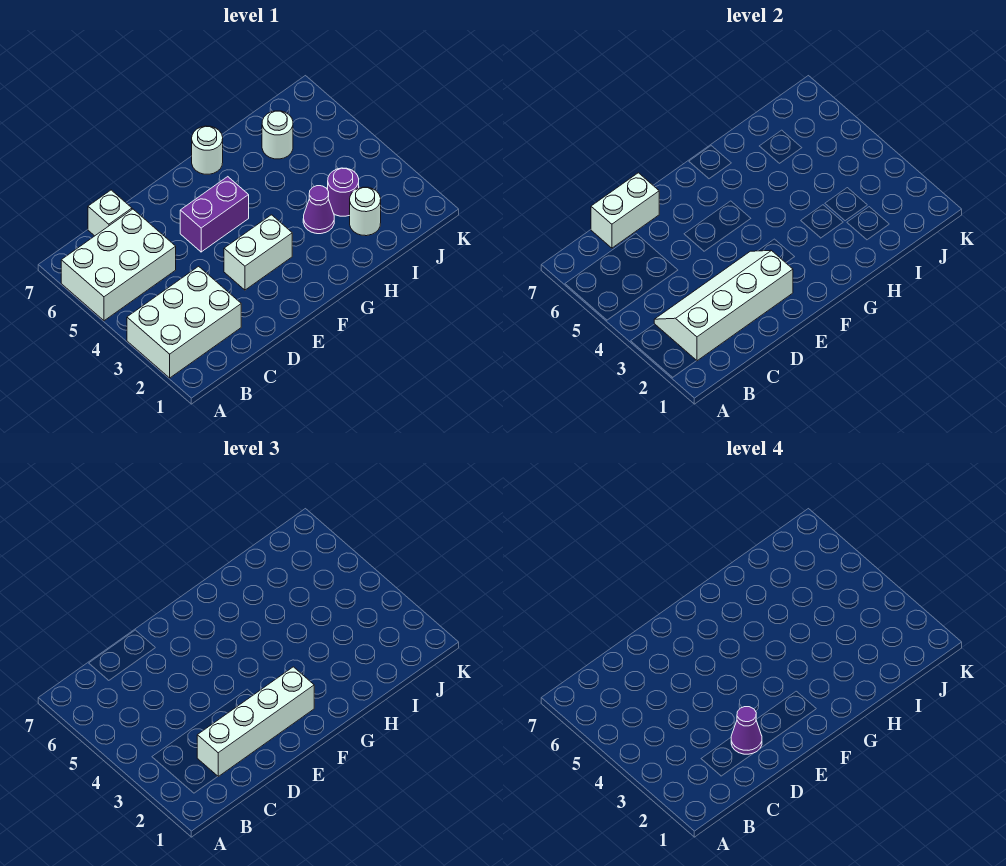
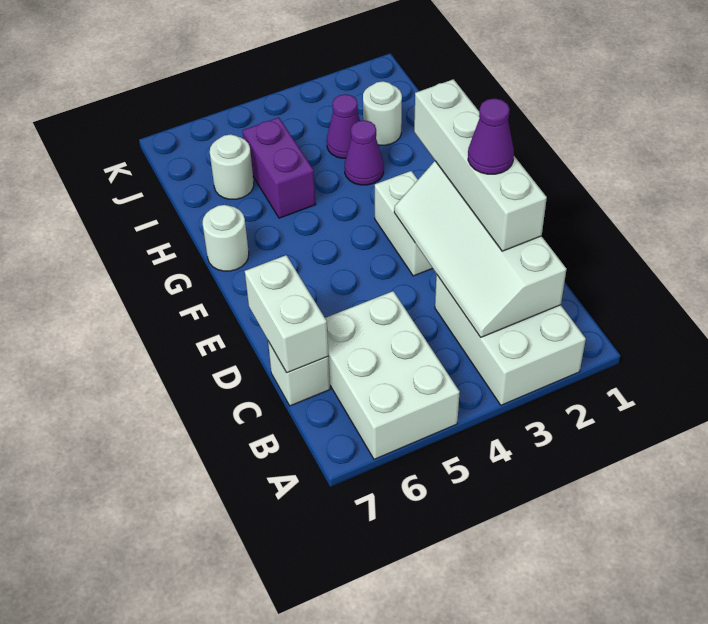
purple 1x2 brick [180,177,249,252] -> purple 1x2 brick moved to [242,118,316,218]
purple 1x1 round brick [328,168,359,216] -> purple 1x1 cone [327,94,360,158]

